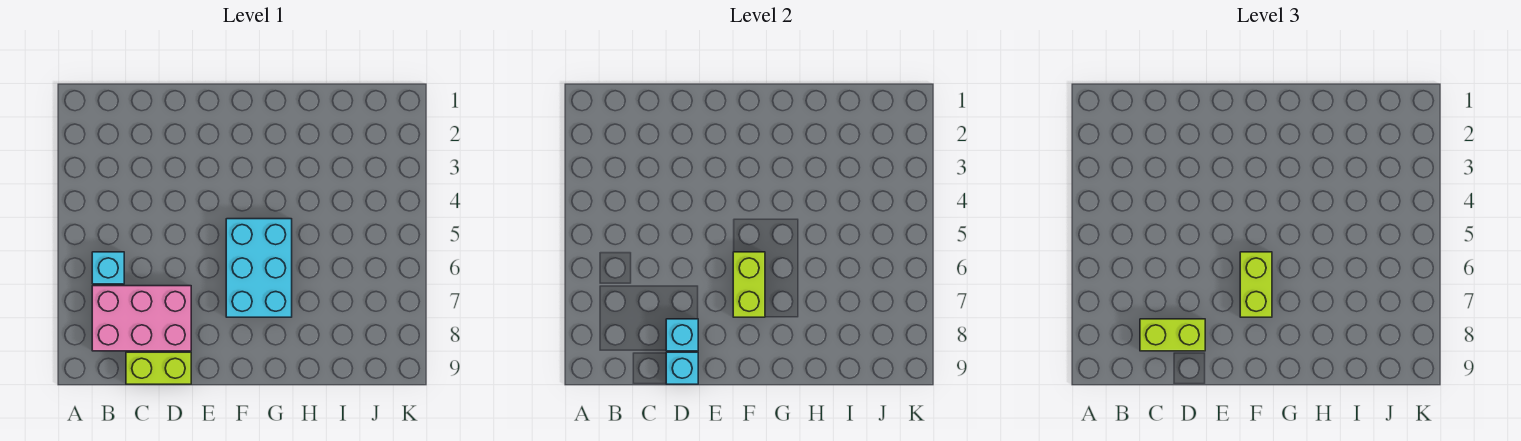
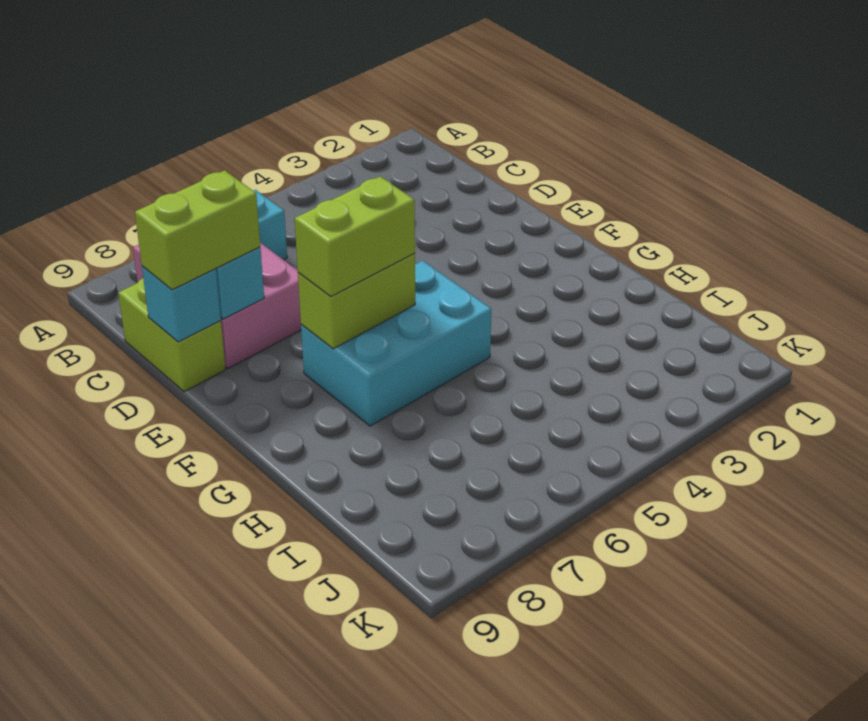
lime 1x2 brick [1140,319,1205,351] -> lime 1x2 brick turned to [135,170,260,290]

